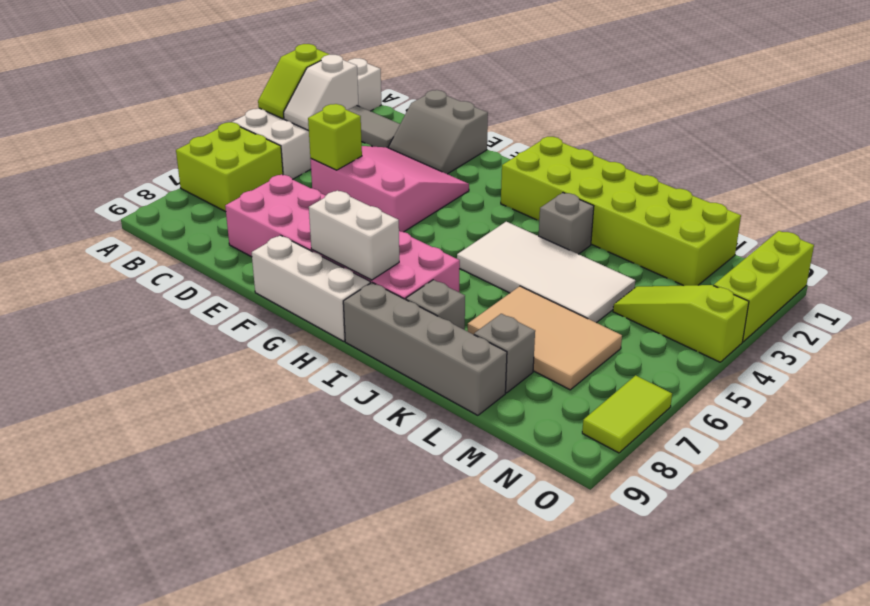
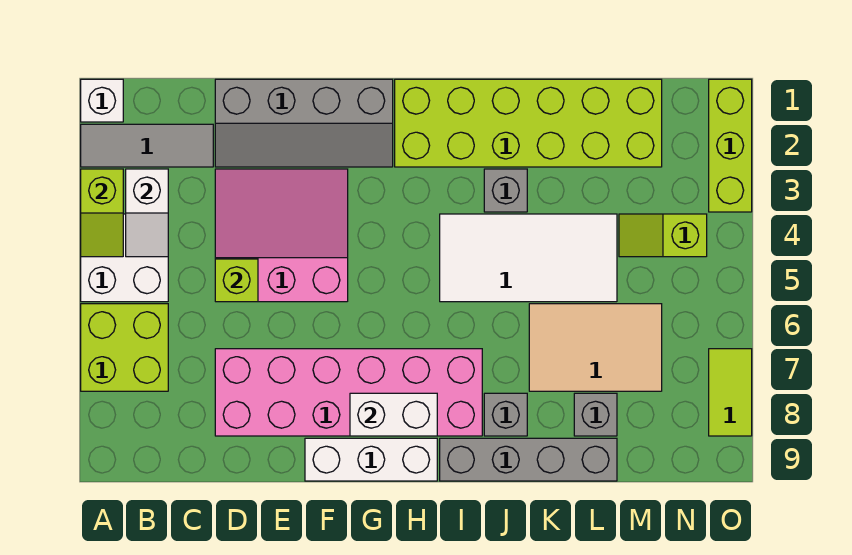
grey 2x2 slope [388,90,488,174] -> grey 2x4 slope [215,79,393,167]
lime 1x3 slope [613,285,749,362] -> lime 1x2 slope [619,214,707,257]

